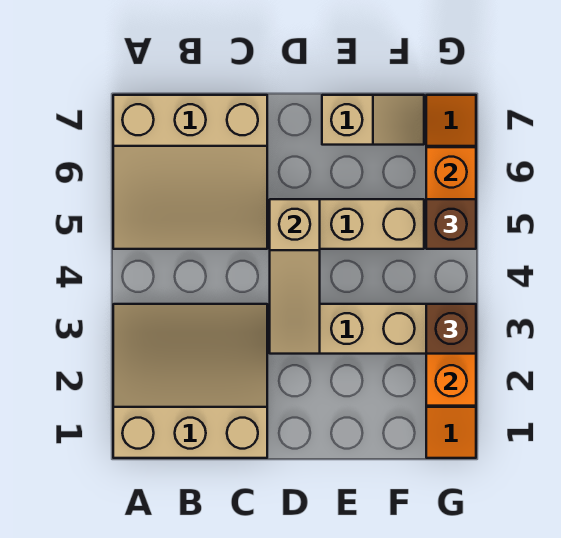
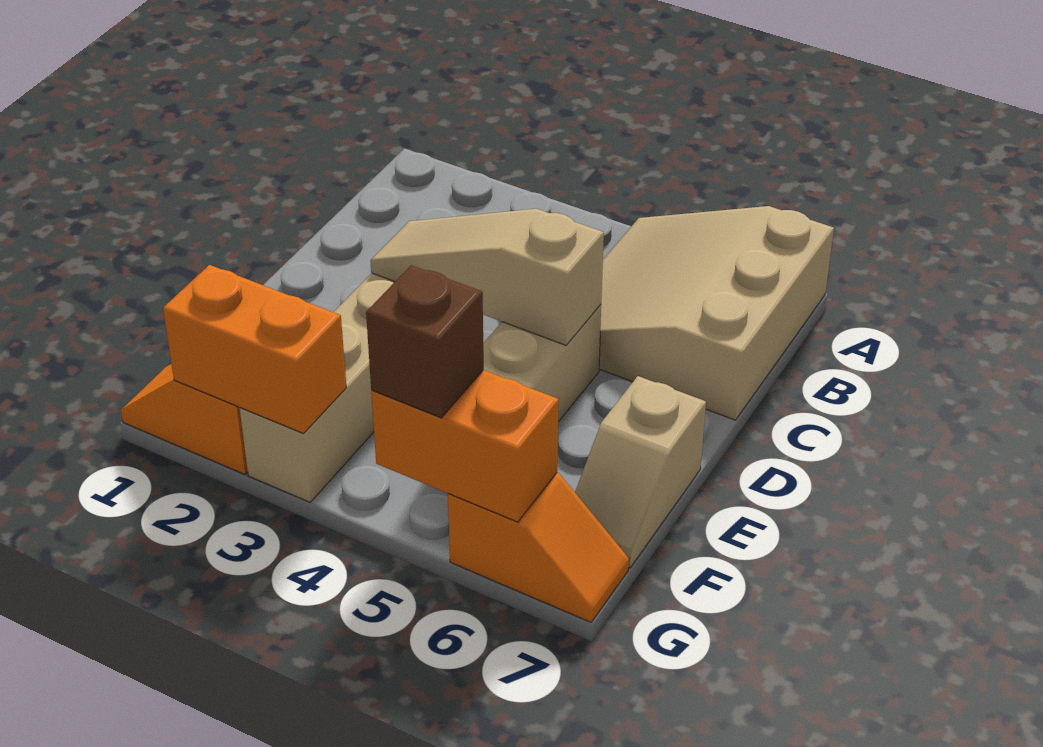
tan 3x3 slope [113,304,267,458] -> none
brown 1x1 brick [426,304,476,354] -> none

